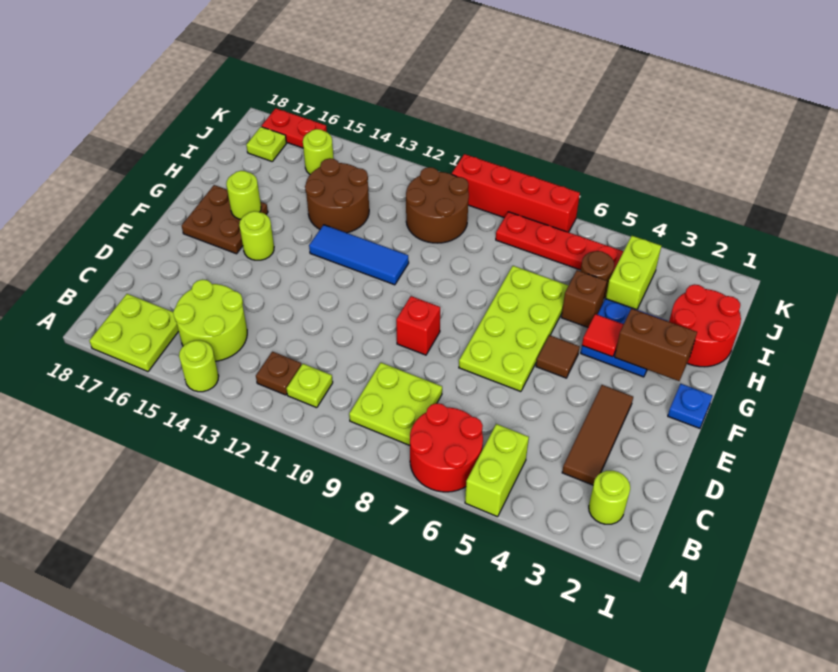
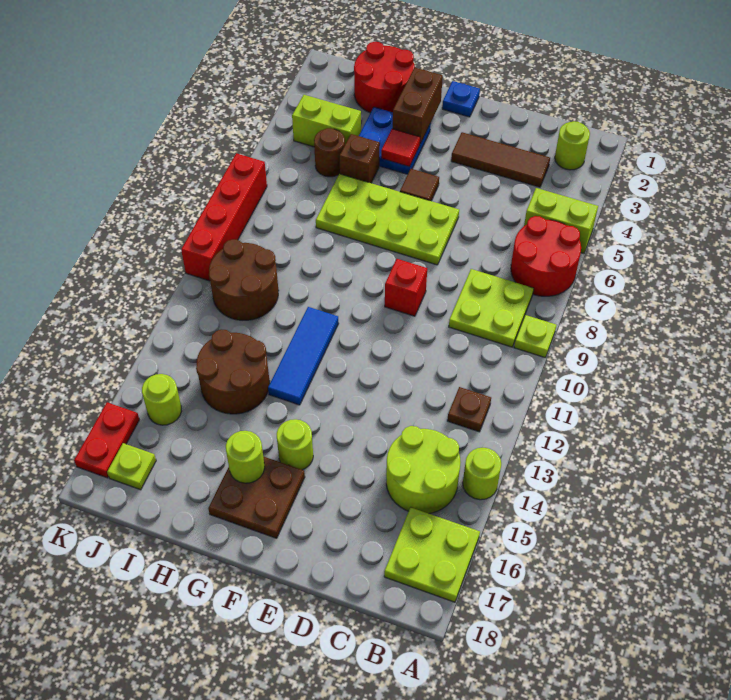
lime 1x1 plate [286,364,333,408] -> lime 1x1 plate moved to [514,315,556,358]
red 1x4 plate [496,212,623,272] -> none

